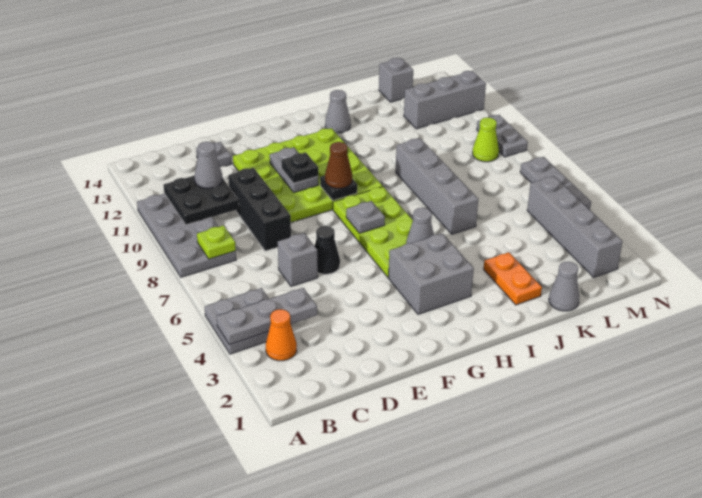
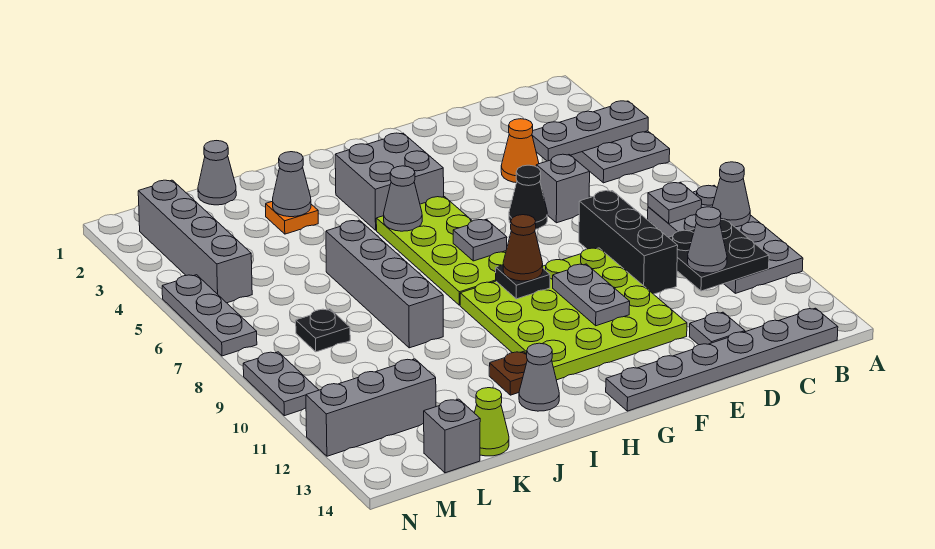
none -> grey 1x1 cone [712,162,750,227]
orange 1x1 cone [266,309,297,361] -> orange 1x1 cone moved to [501,119,539,183]
lime 1x1 plate [197,226,236,259] -> grey 1x1 plate [648,183,702,223]
none -> grey 1x6 plate [606,308,838,411]
black 1x1 plate [281,153,318,183] -> black 1x1 plate moved to [296,309,350,352]
none -> brown 1x1 plate [489,351,527,395]
orange 1x2 plate [484,252,542,305] -> orange 1x1 plate [266,201,318,234]
none -> grey 1x1 cone [273,152,311,217]
lime 1x1 cone [472,118,499,162] -> lime 1x1 cone moved to [475,388,509,456]

